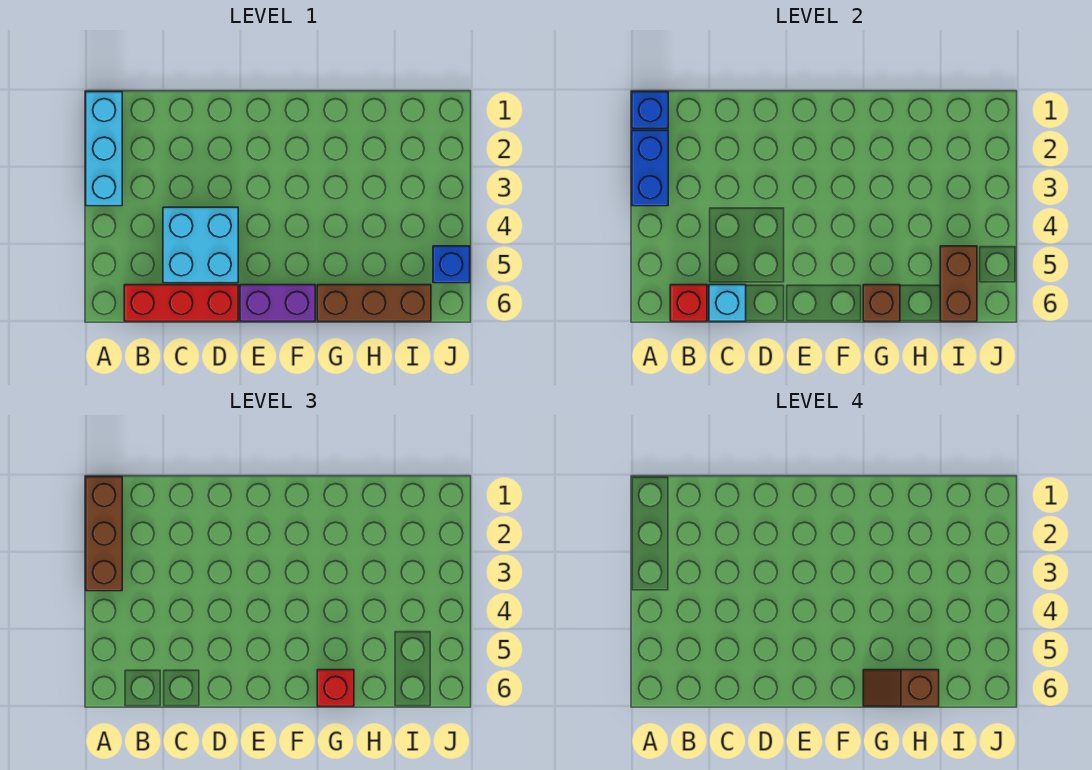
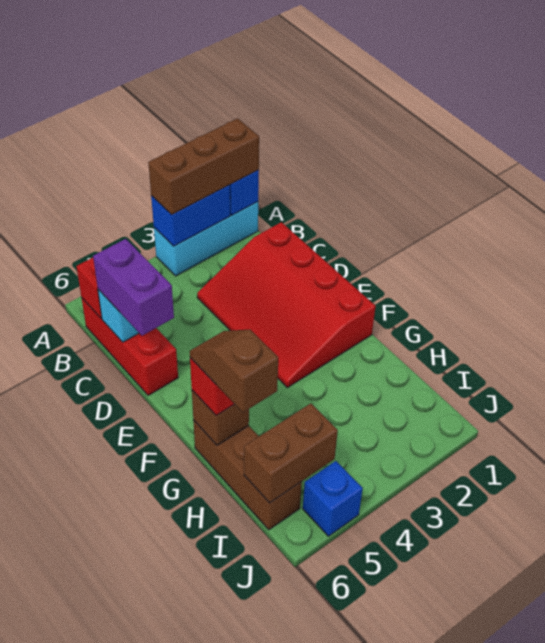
none -> red 3x4 slope [197,222,376,388]
cyan 2x2 brick [163,207,238,283] -> none
purple 1x2 brick [240,285,315,321] -> purple 1x2 brick moved to [93,239,174,336]

